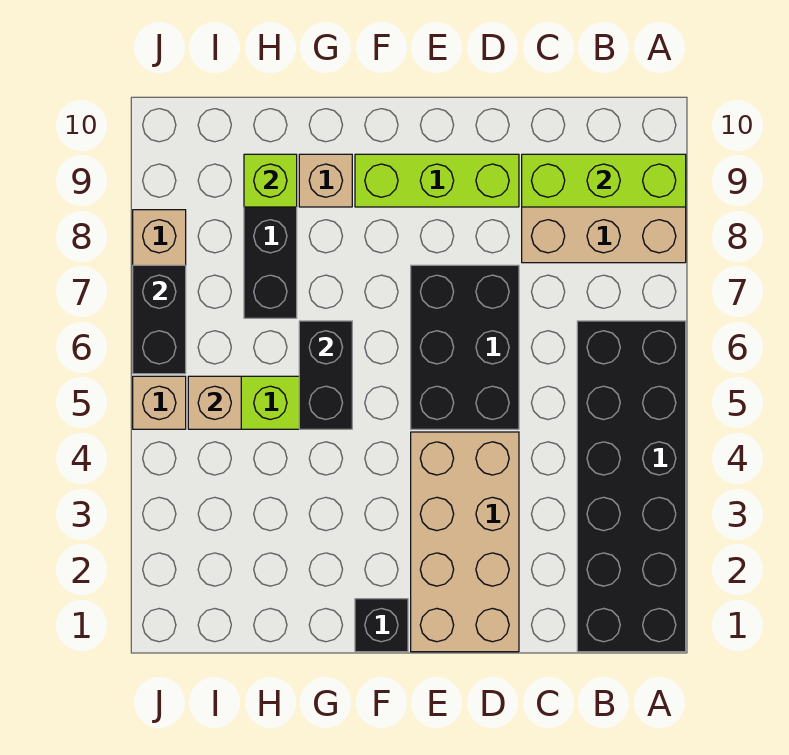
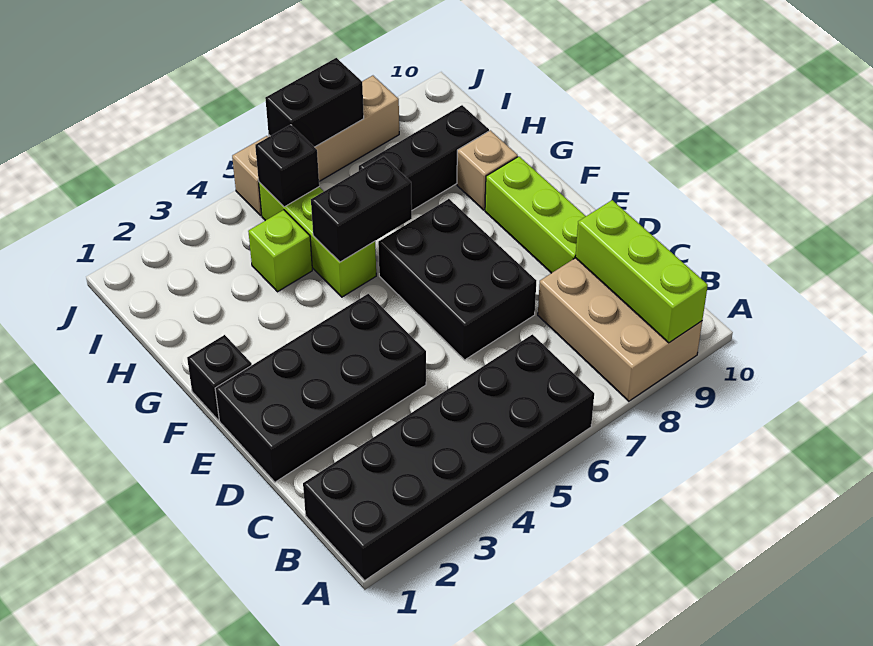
tan 2x4 brick [411,432,519,652] -> black 2x4 brick [215,294,426,482]
black 2x3 brick [411,265,519,429] -> black 2x3 brick turned to [378,199,536,360]
lime 1x1 brick [244,154,297,207] -> lime 1x1 brick moved to [248,210,312,292]
tan 1x1 brick [188,376,241,429] -> black 1x1 brick [255,125,319,207]

